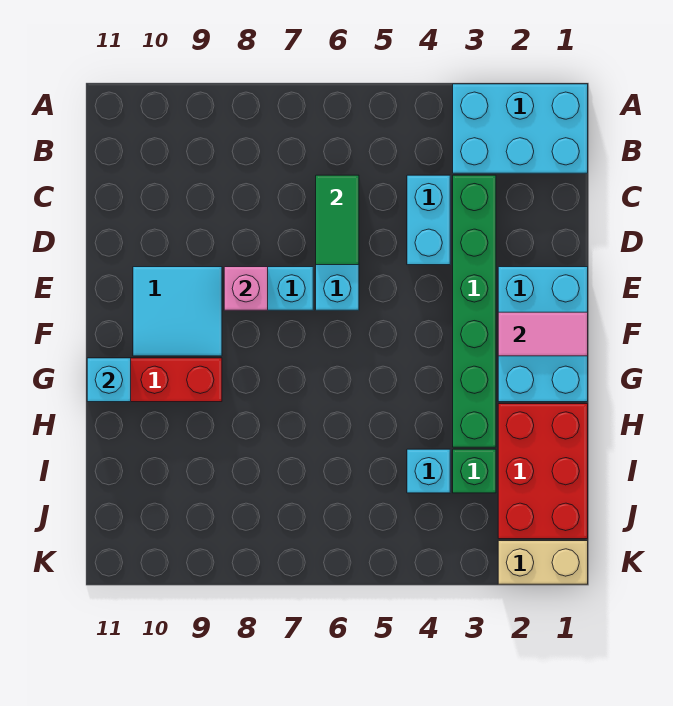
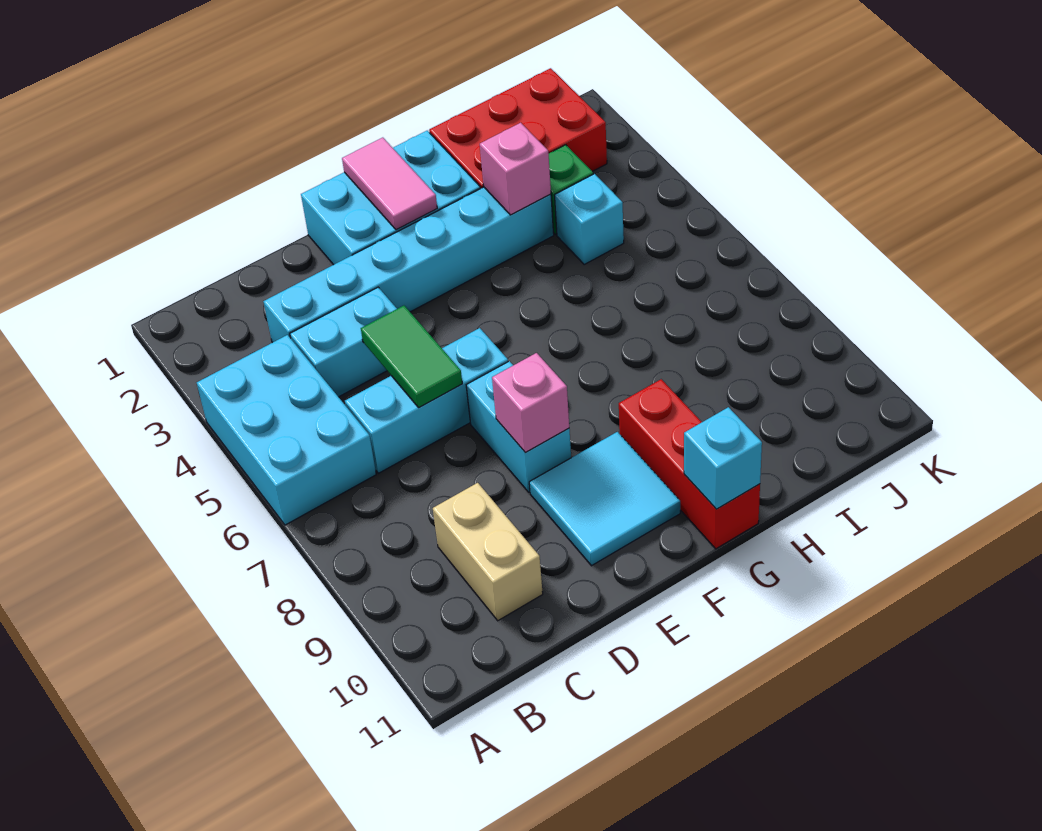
cyan 2x3 brick [453,84,588,173] -> cyan 2x3 brick moved to [197,335,376,525]
green 1x6 brick [453,175,496,447] -> cyan 1x6 brick [263,187,554,342]
green 1x2 tile [316,175,359,265] -> green 1x2 tile turned to [361,306,462,408]
none -> pink 1x1 brick [480,123,551,215]
tan 1x2 brick [498,541,588,584] -> tan 1x2 brick moved to [433,483,543,621]

